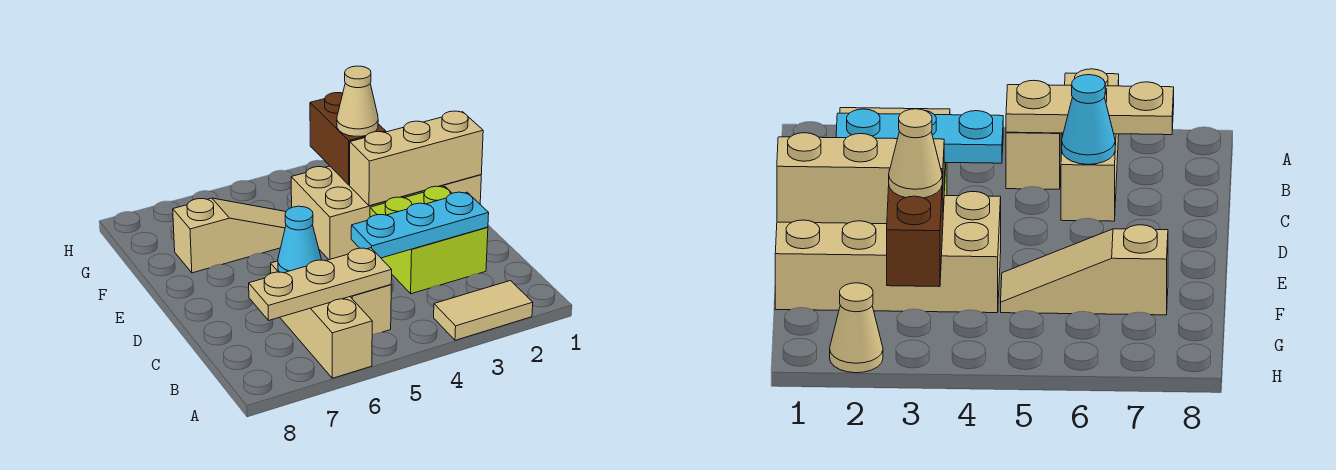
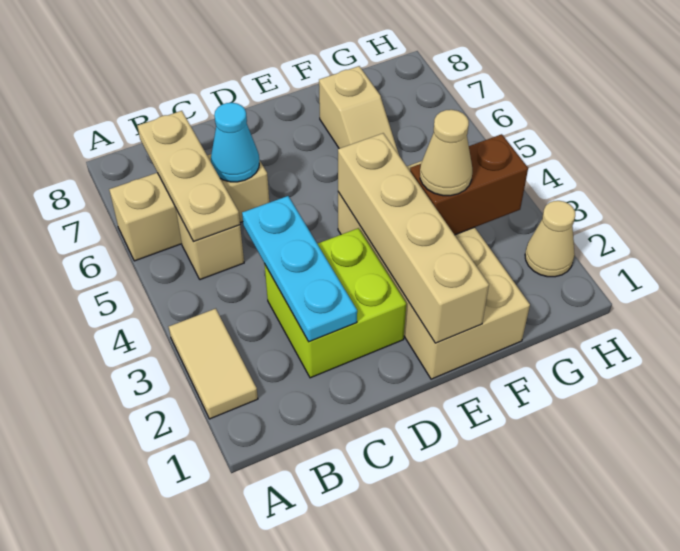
tan 1x3 brick [350,111,483,206] -> tan 1x4 brick [338,133,489,343]
tan 1x3 slope [173,198,286,273] -> tan 1x2 slope [319,66,399,155]

